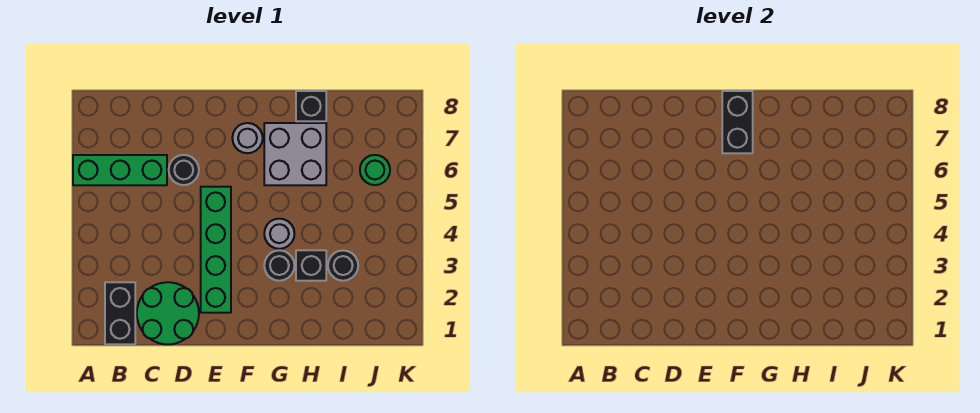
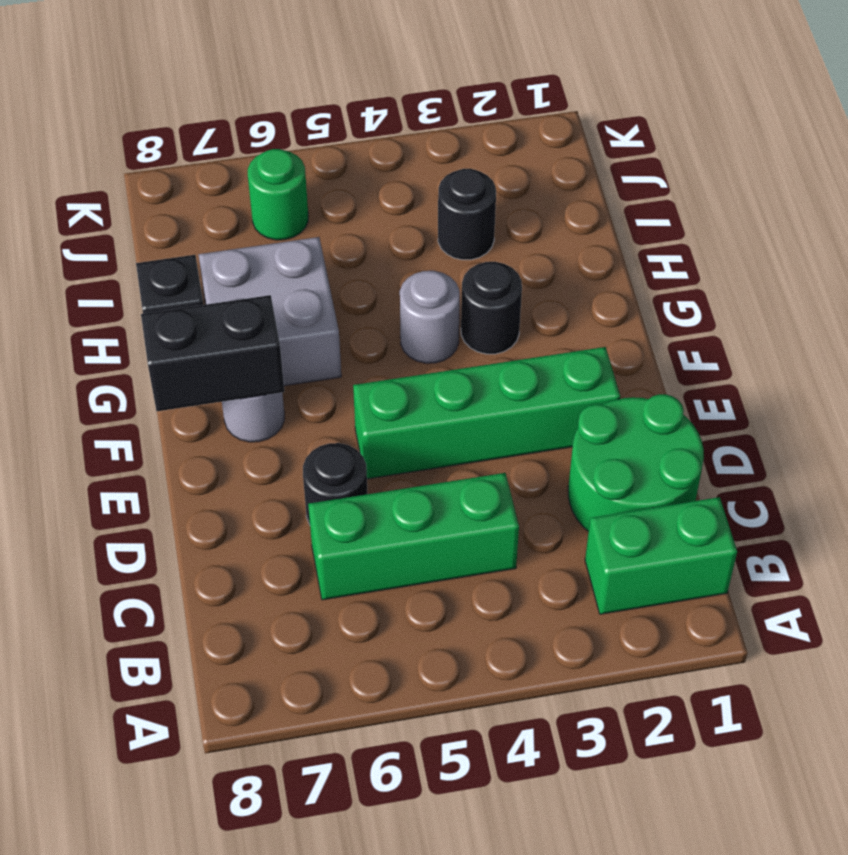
green 1x3 brick [73,155,167,185] -> green 1x3 brick turned to [308,473,519,600]
black 1x2 brick [105,282,135,344] -> green 1x2 brick [585,497,737,614]
black 1x1 brick [296,250,326,281] -> none

